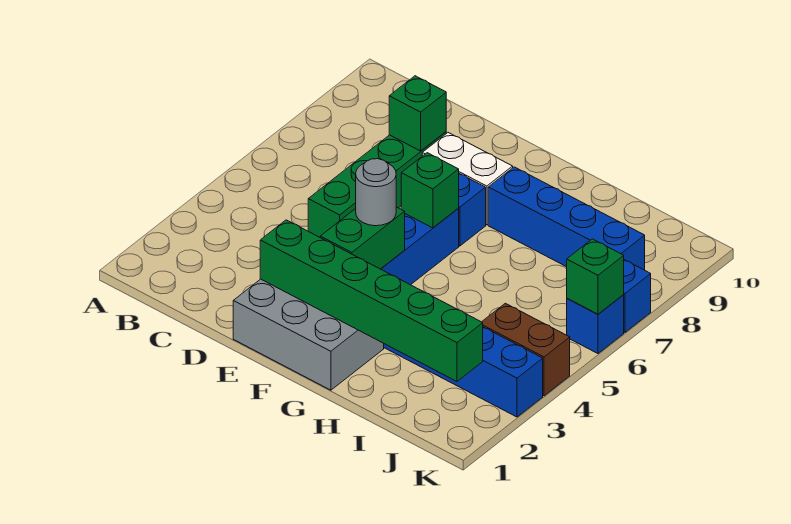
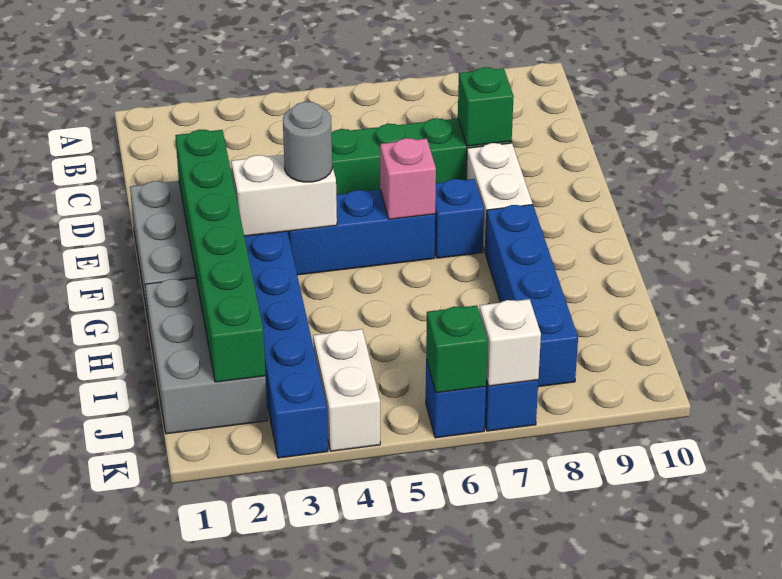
green 1x2 brick [320,207,405,269] -> white 1x2 brick [231,155,337,236]
green 1x1 brick [401,153,459,228] -> pink 1x1 brick [380,138,436,219]
none -> grey 2x3 brick [145,278,268,434]
brown 1x2 brick [482,303,570,396] -> white 1x2 brick [313,329,380,451]
none -> white 1x1 brick [479,299,541,386]

